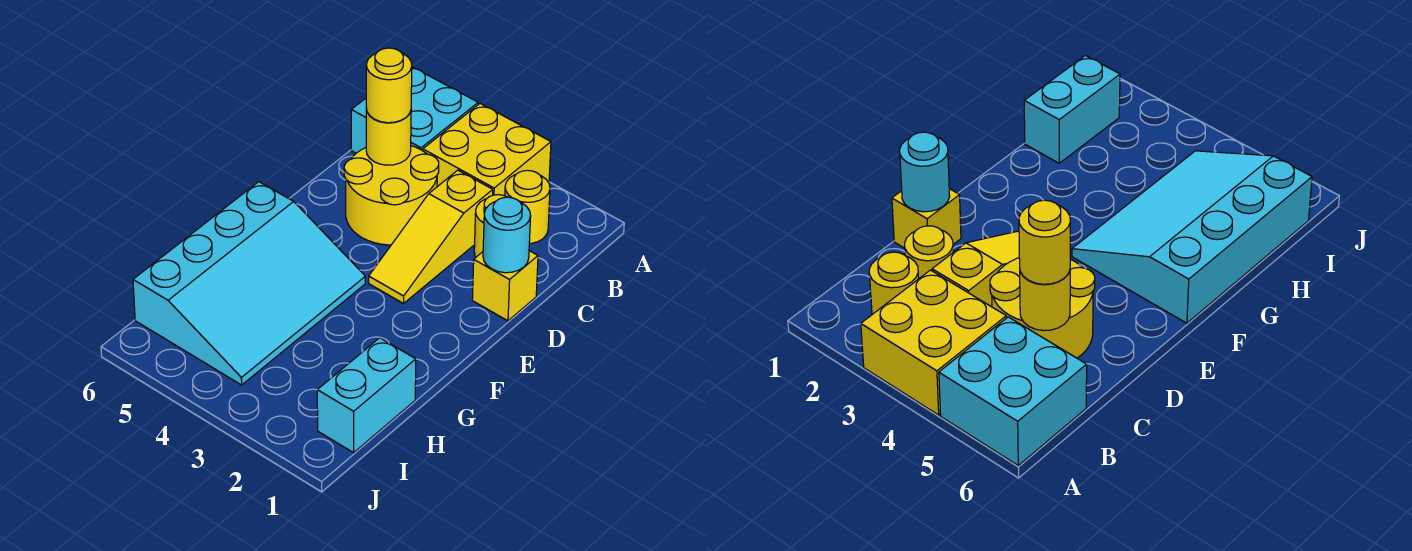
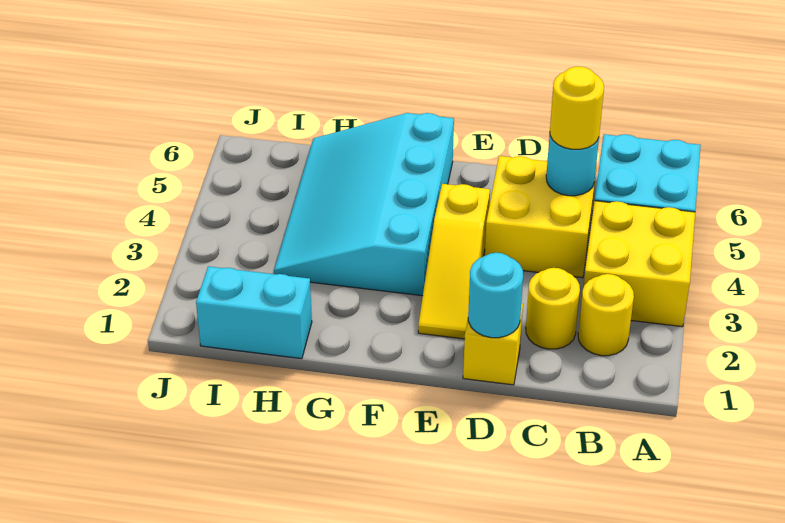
yellow 1x3 slope [369,170,493,304] -> yellow 1x3 slope turned to [418,184,490,339]
yellow 2x2 round brick [344,146,439,245] -> yellow 2x2 brick [485,156,597,278]
yellow 1x1 round brick [366,109,411,165] -> cyan 1x1 round brick [546,135,599,196]
cyan 3x4 slope [133,182,365,385] -> cyan 3x4 slope turned to [274,113,454,296]

